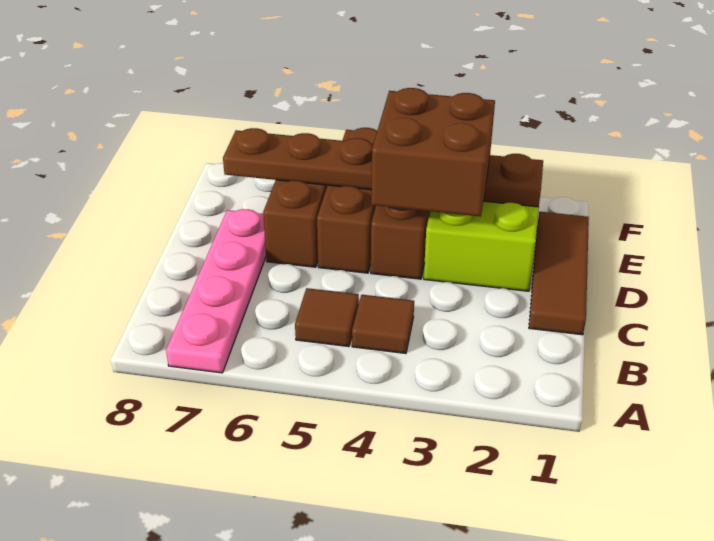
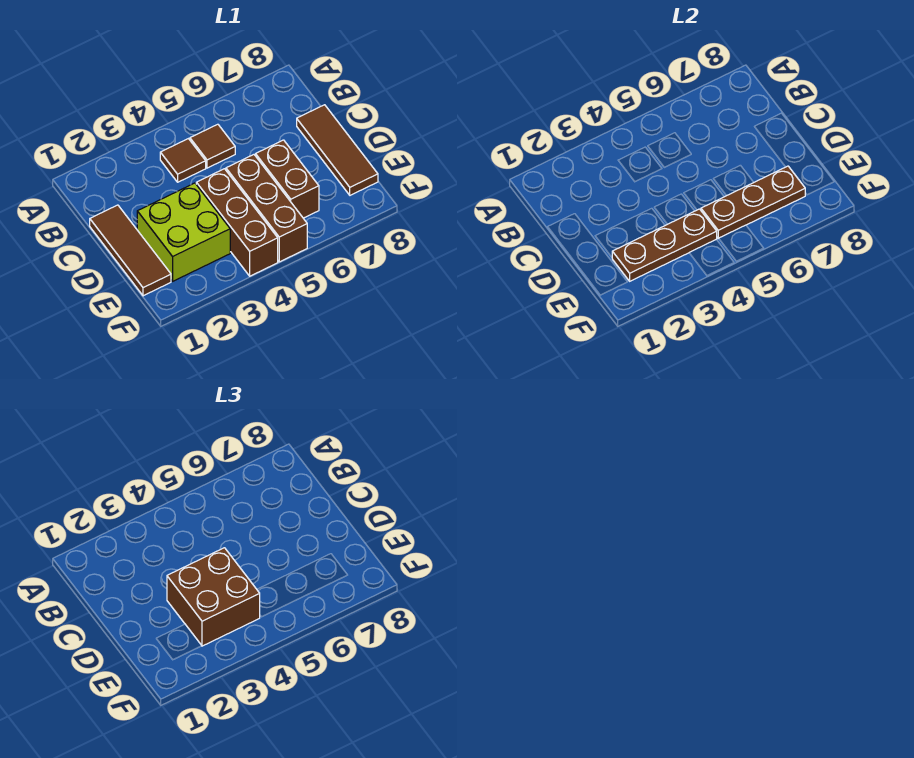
pink 1x4 plate [166,209,266,373] -> none
none -> brown 1x3 tile [297,105,378,195]

